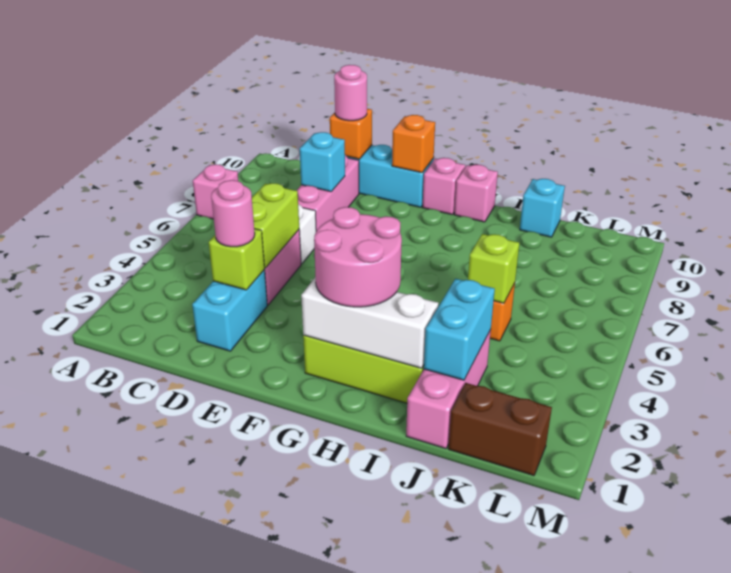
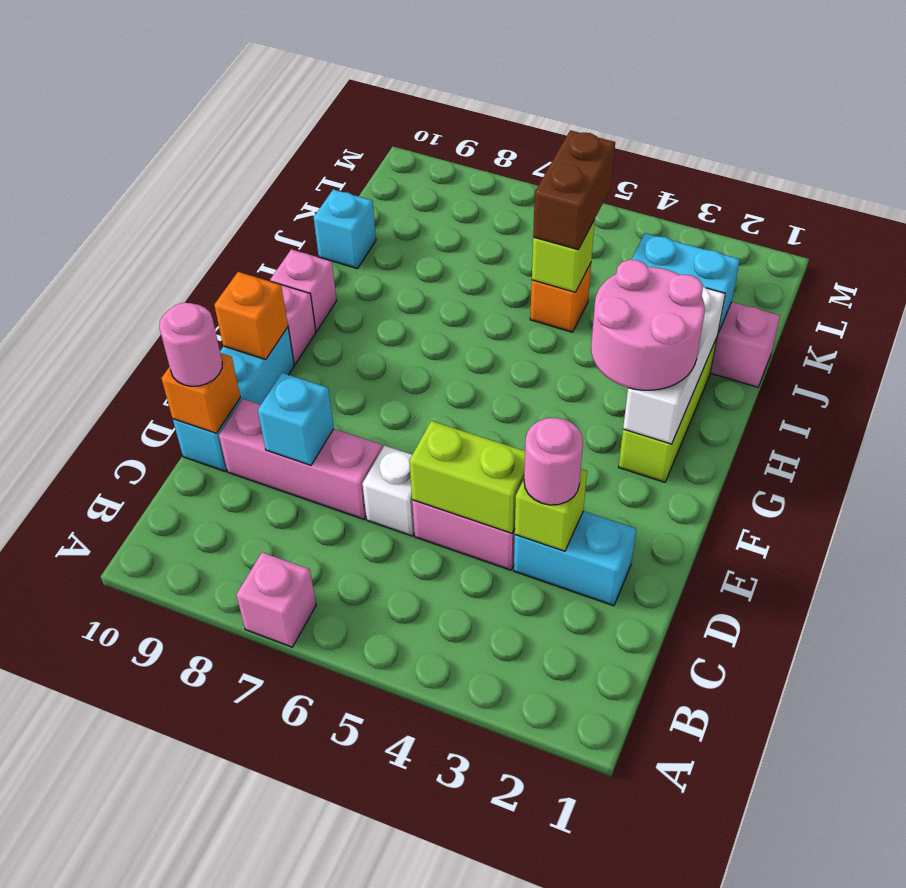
brown 1x2 brick [448,383,552,476] -> brown 1x2 brick moved to [533,130,615,250]

